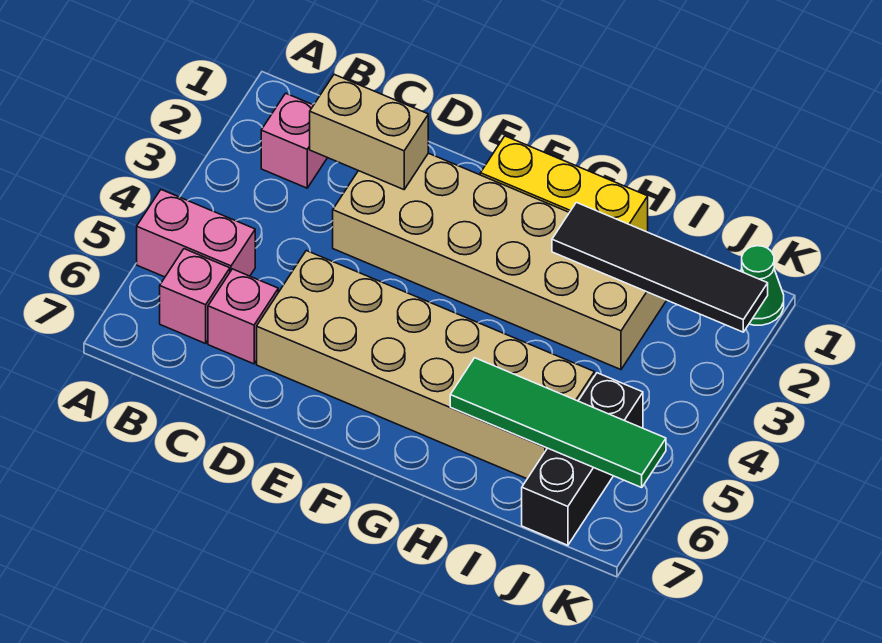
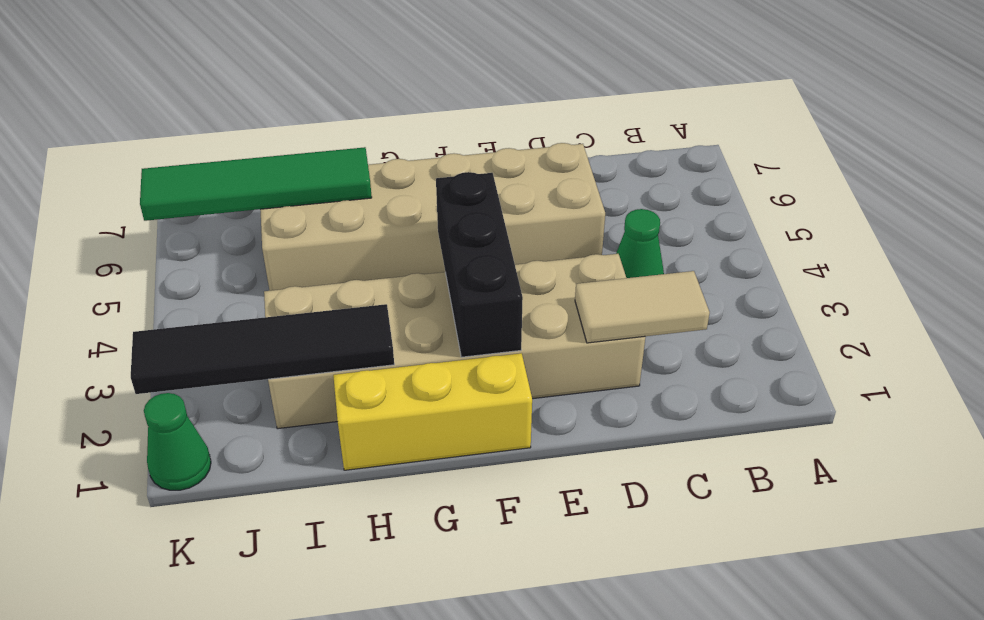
pink 1x2 brick [137,190,255,277] -> none
pink 1x1 brick [261,93,327,188] -> none
pink 1x1 brick [160,249,230,343] -> none
tan 1x2 brick [310,75,428,190] -> tan 1x2 tile [575,271,710,343]
none -> green 1x1 cone [616,209,664,278]
pink 1x1 brick [208,269,278,364] -> none
black 1x3 brick [522,373,643,545] -> black 1x3 brick moved to [436,172,523,357]

